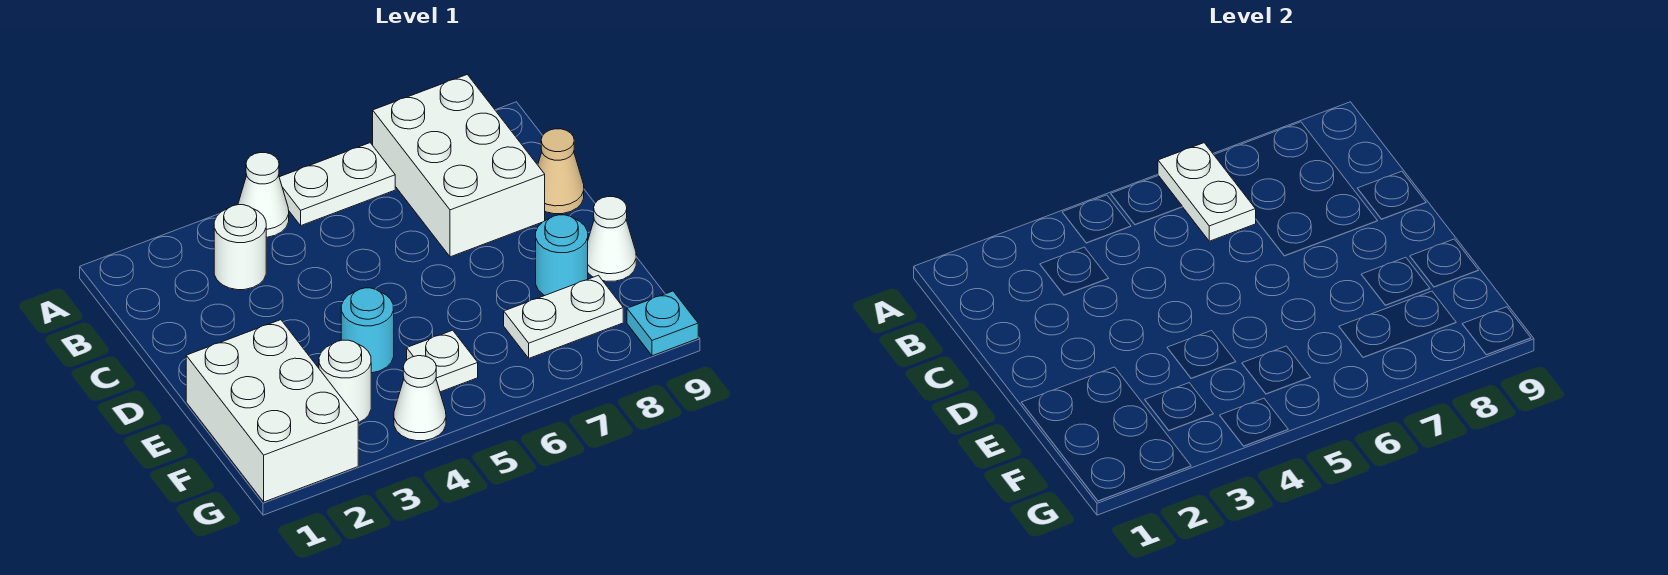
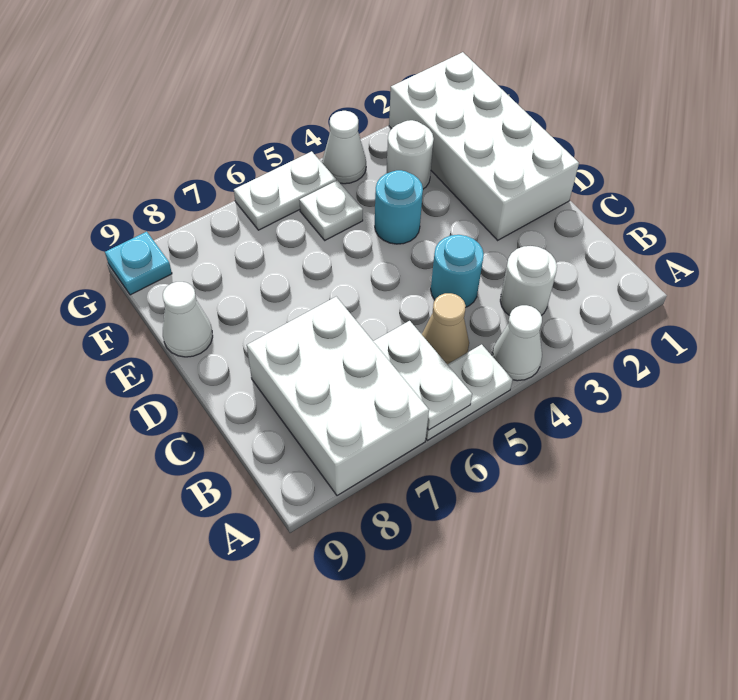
tan 1x1 cone [538,129,584,214] -> tan 1x1 cone moved to [422,293,469,364]
white 2x3 brick [186,320,358,502] -> white 2x4 brick [389,52,579,240]
cyan 1x1 round brick [536,215,588,296] -> cyan 1x1 round brick moved to [431,235,484,308]
white 1x2 plate [504,275,623,358] -> white 1x2 plate moved to [234,151,336,230]

